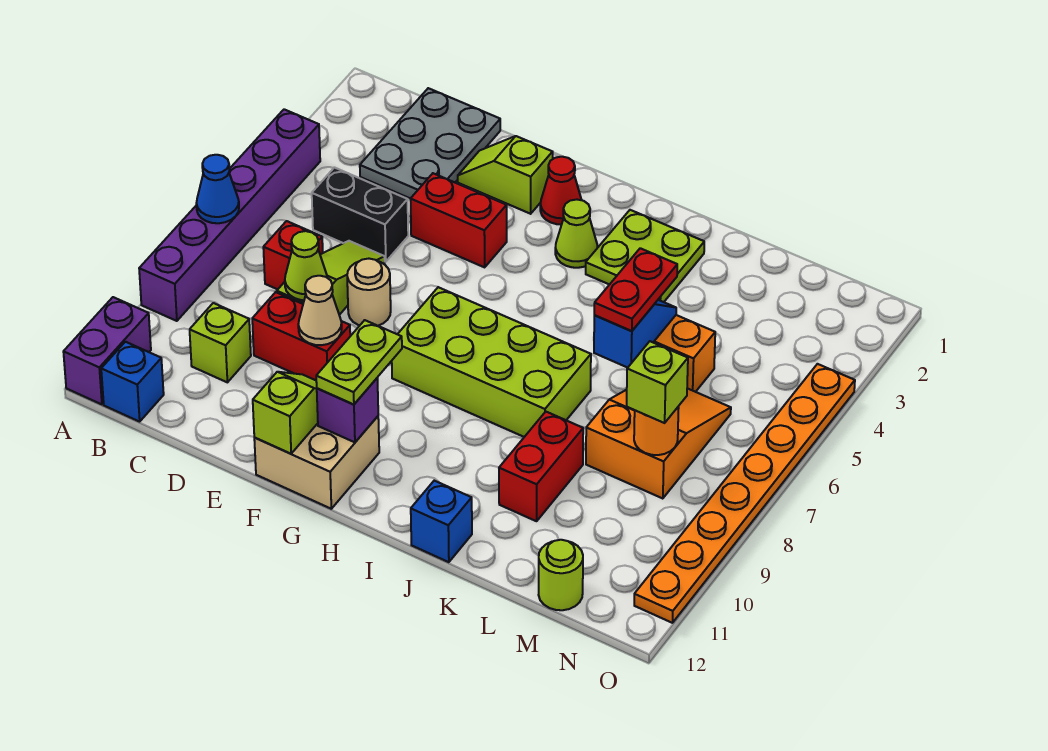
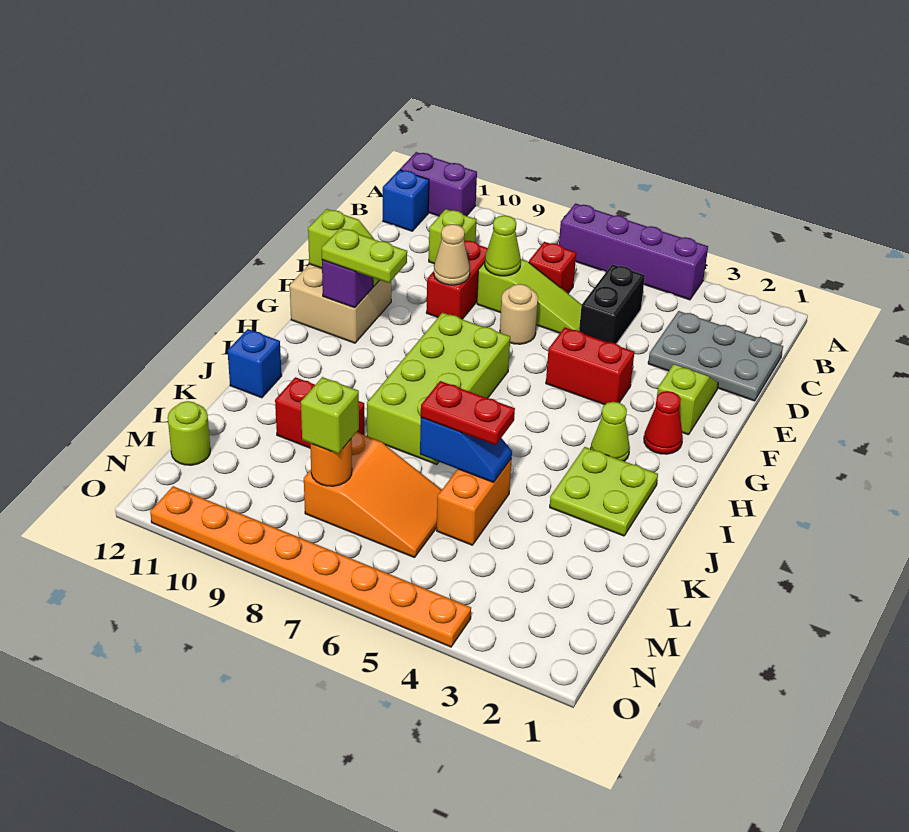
purple 1x6 brick [139,109,320,321] -> purple 1x4 brick [559,203,708,300]
blue 1x1 cone [196,155,239,223] -> none
red 1x2 brick [411,173,507,267] -> red 1x2 brick turned to [546,327,634,405]

